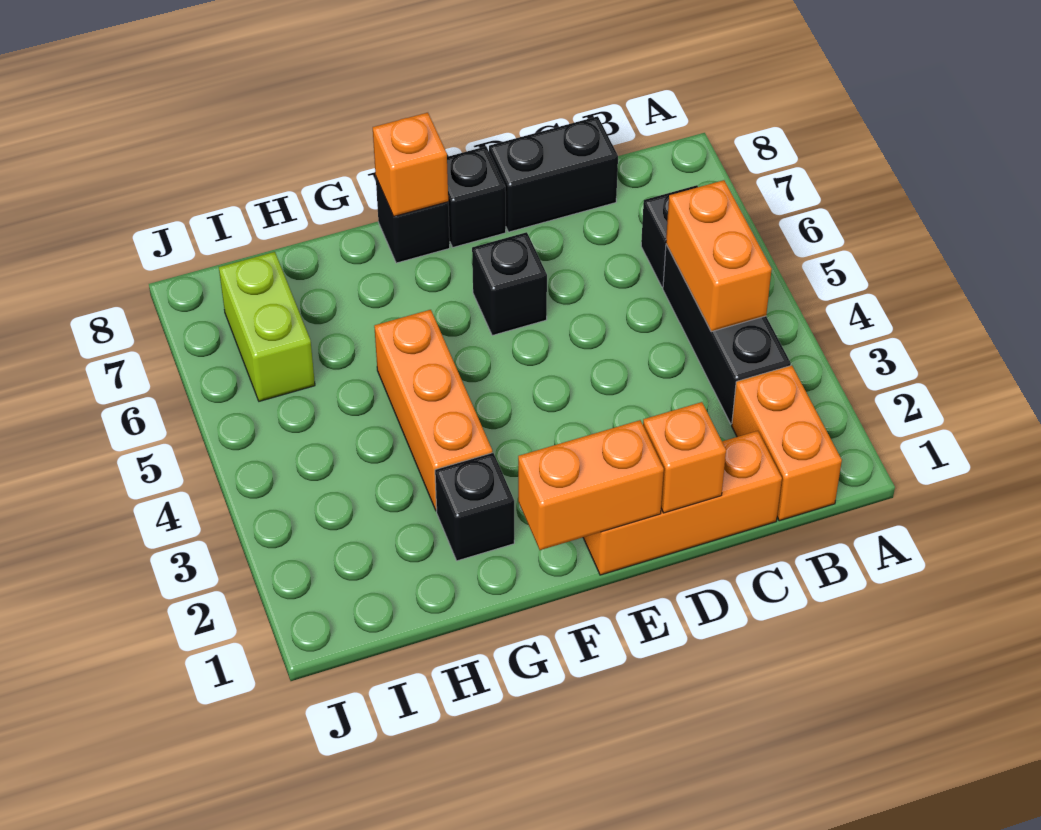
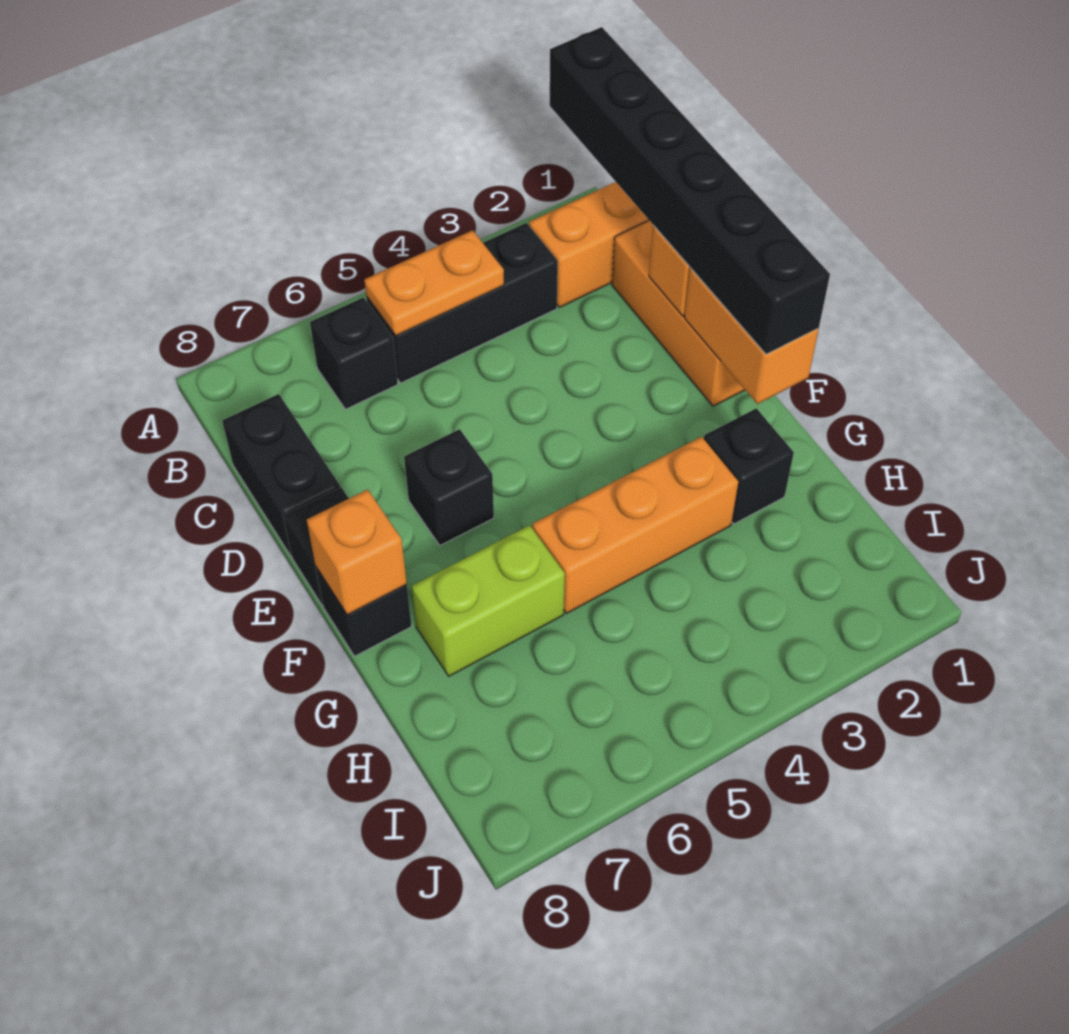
none -> black 1x6 brick [550,27,830,354]
orange 1x2 brick [666,180,772,332] -> orange 1x2 plate [364,230,504,336]
lime 1x2 brick [219,252,315,401] -> lime 1x2 brick moved to [412,525,565,676]

